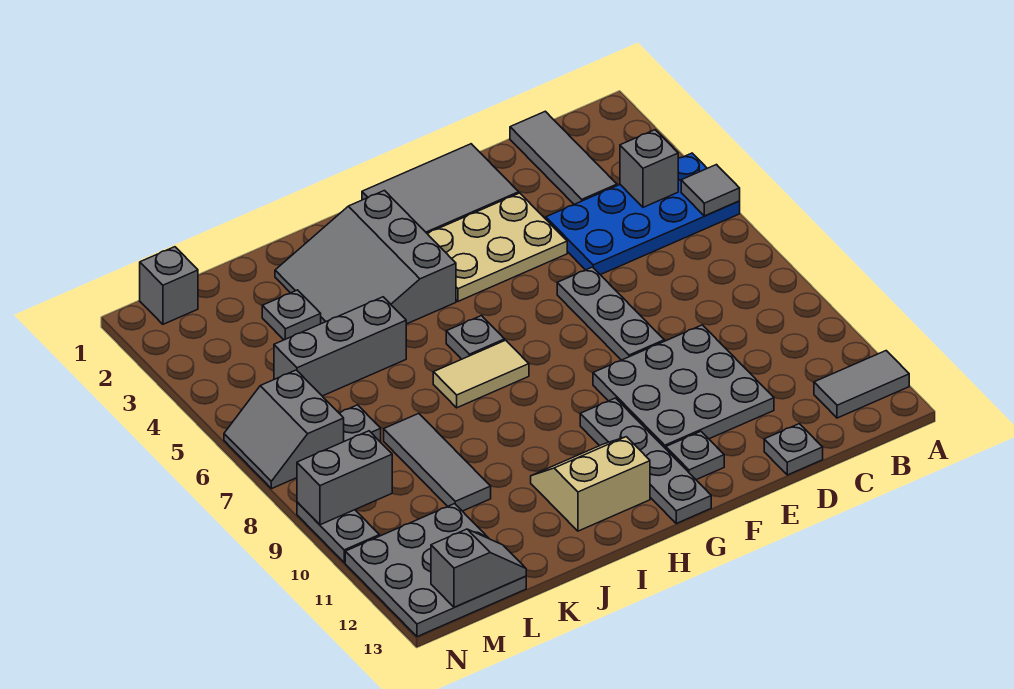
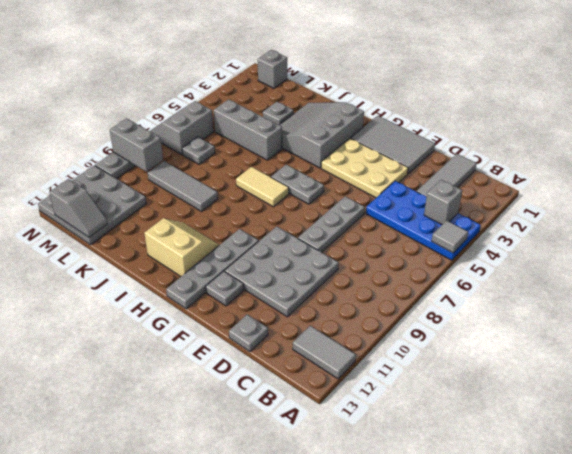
grey 1x1 plate [446,316,505,359] -> grey 1x2 plate [271,164,324,204]
grey 1x3 tile [384,414,491,511] -> grey 1x3 tile turned to [148,161,218,211]

